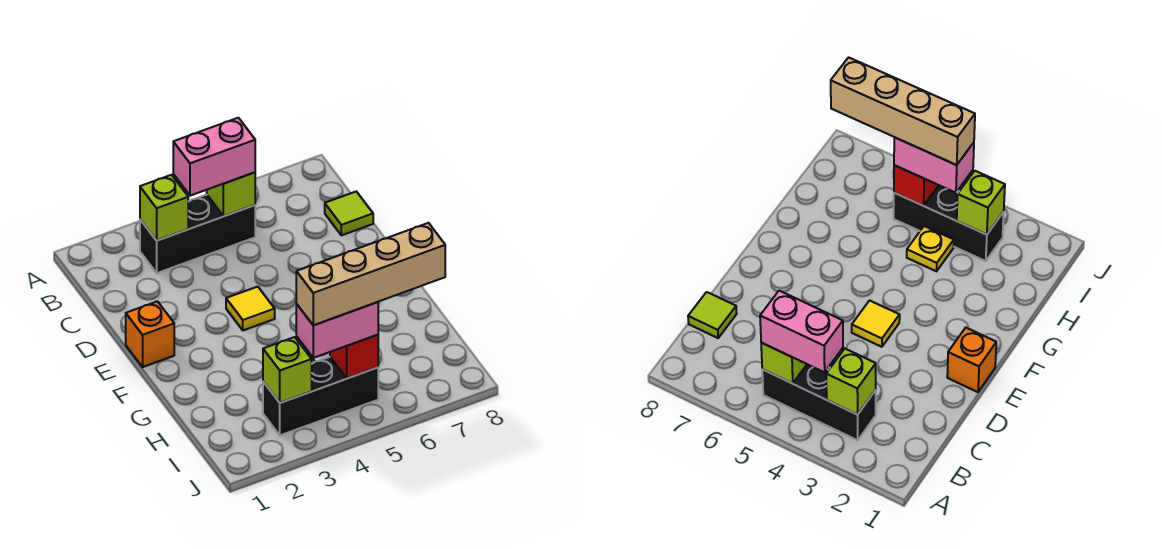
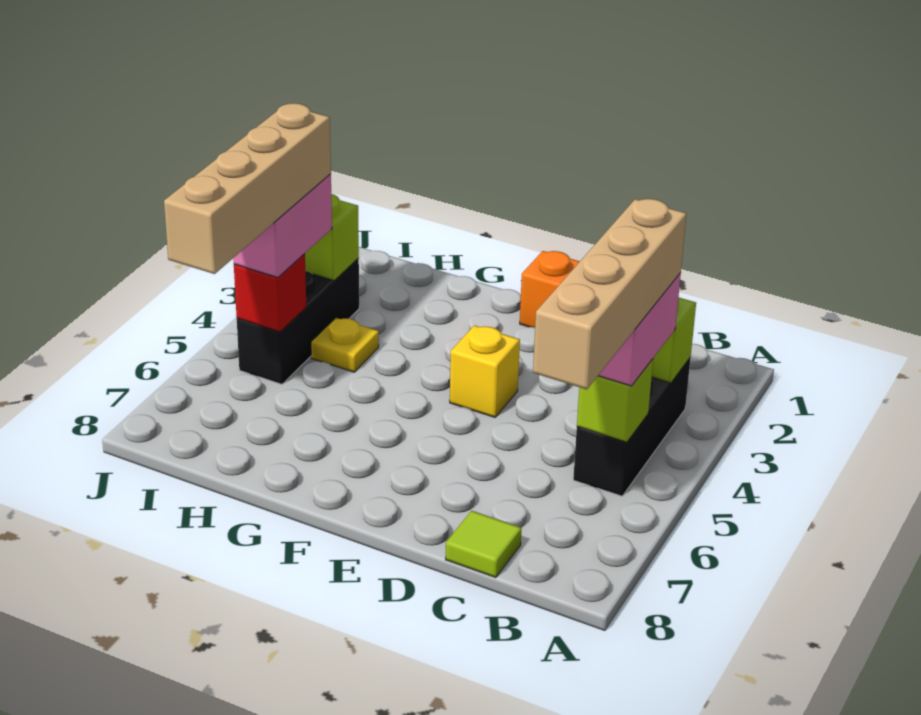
none -> tan 1x4 brick [533,199,687,389]
yellow 1x1 tile [226,287,275,330] -> yellow 1x1 brick [450,325,520,417]

